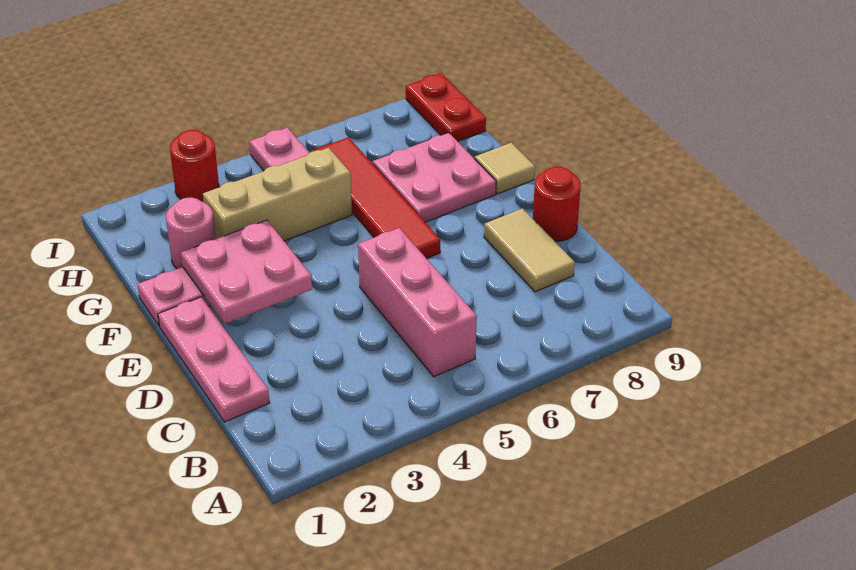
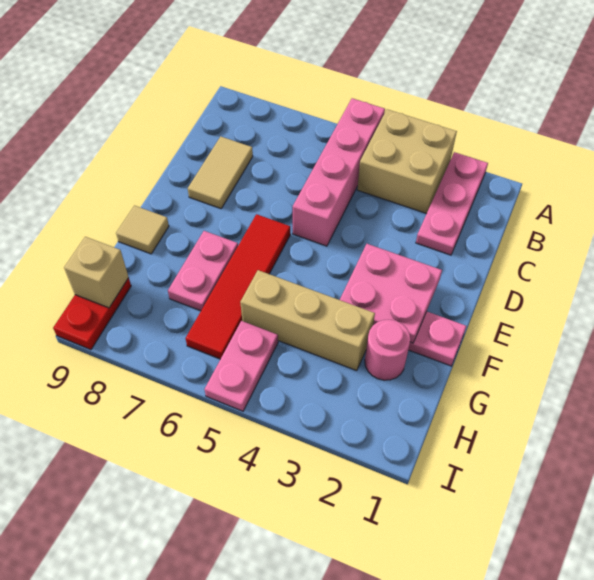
none -> tan 2x2 brick [357,109,457,214]
pink 1x3 brick [358,228,477,377] -> pink 1x4 brick [293,98,385,246]
pink 1x3 plate [158,297,270,422] -> pink 1x3 plate moved to [416,152,488,255]
red 1x1 round brick [533,167,581,241] -> none
pink 2x2 plate [373,133,496,222] -> pink 1x2 plate [168,231,238,311]
none -> tan 1x1 brick [64,237,129,308]
red 1x1 round brick [170,130,219,202] -> none

